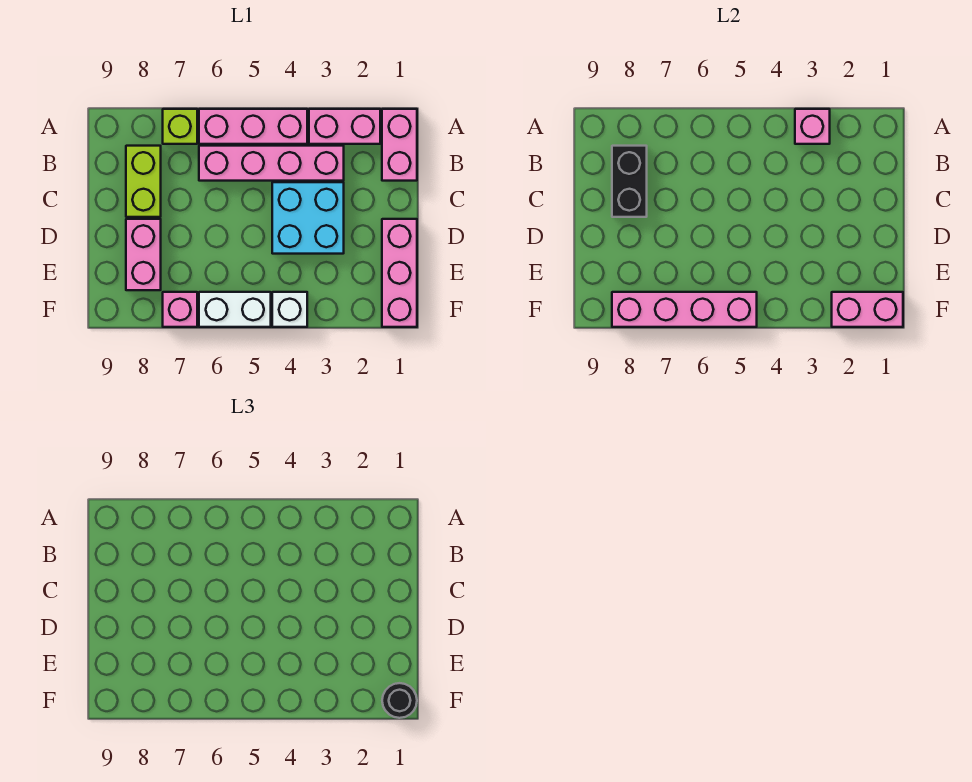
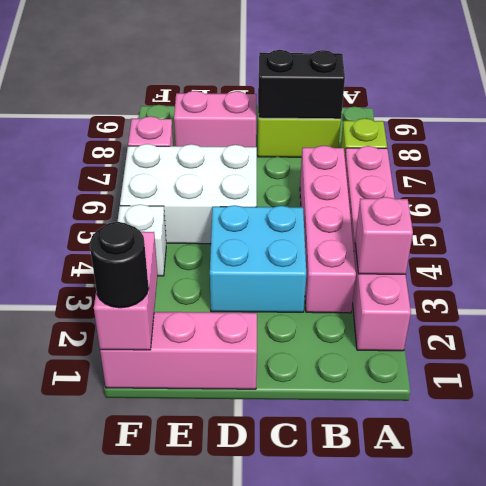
pink 1x2 brick [382,109,417,181] -> none
white 1x2 brick [199,292,271,327] -> white 2x3 brick [120,144,257,244]
pink 1x4 brick [612,292,757,327] -> none

